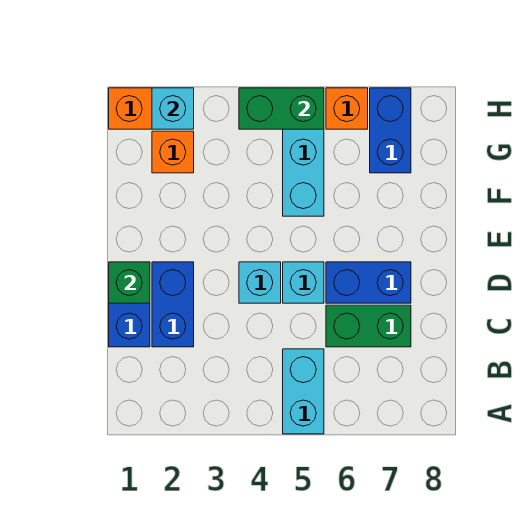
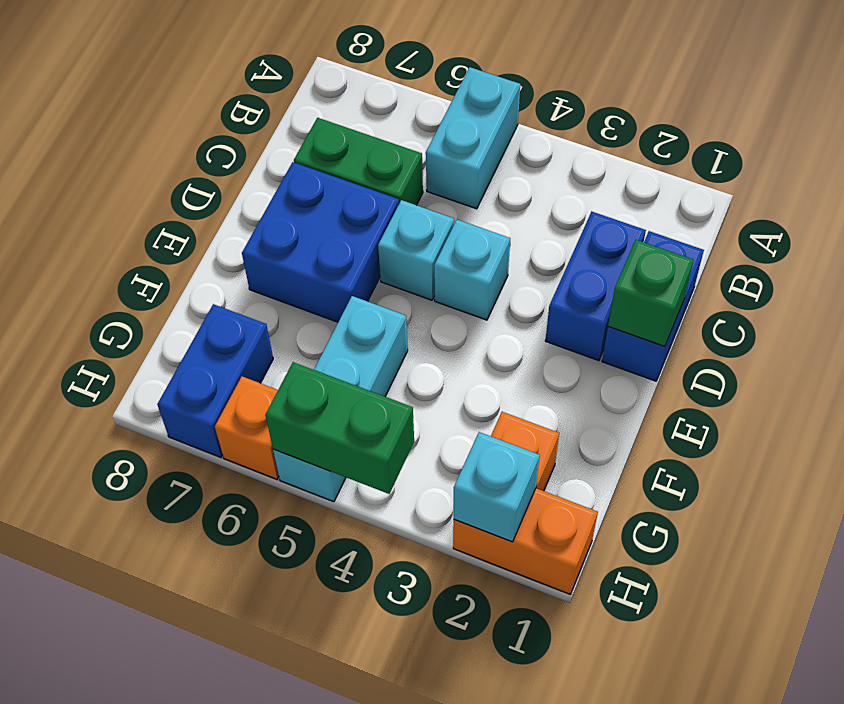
blue 1x2 brick [326,262,411,303] -> blue 2x2 brick [242,162,399,322]

